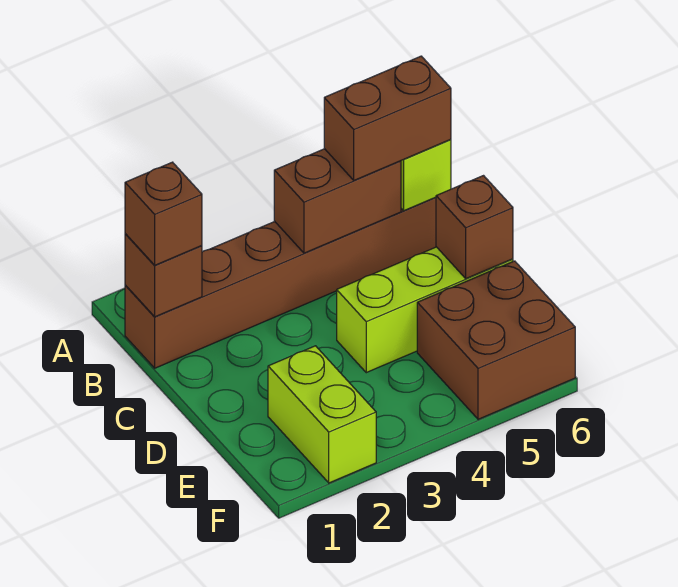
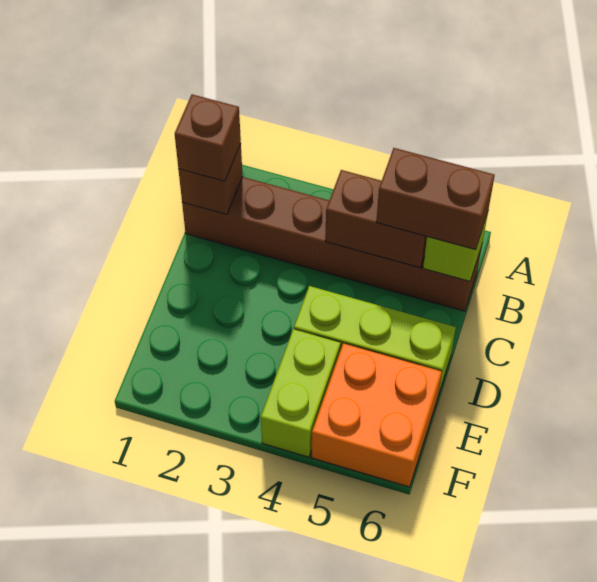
brown 1x1 brick [436,176,513,279] -> none
lime 1x2 brick [268,346,376,483] -> lime 1x2 brick moved to [261,329,341,457]
brown 2x2 brick [417,261,575,419] -> orange 2x2 brick [312,343,442,487]

